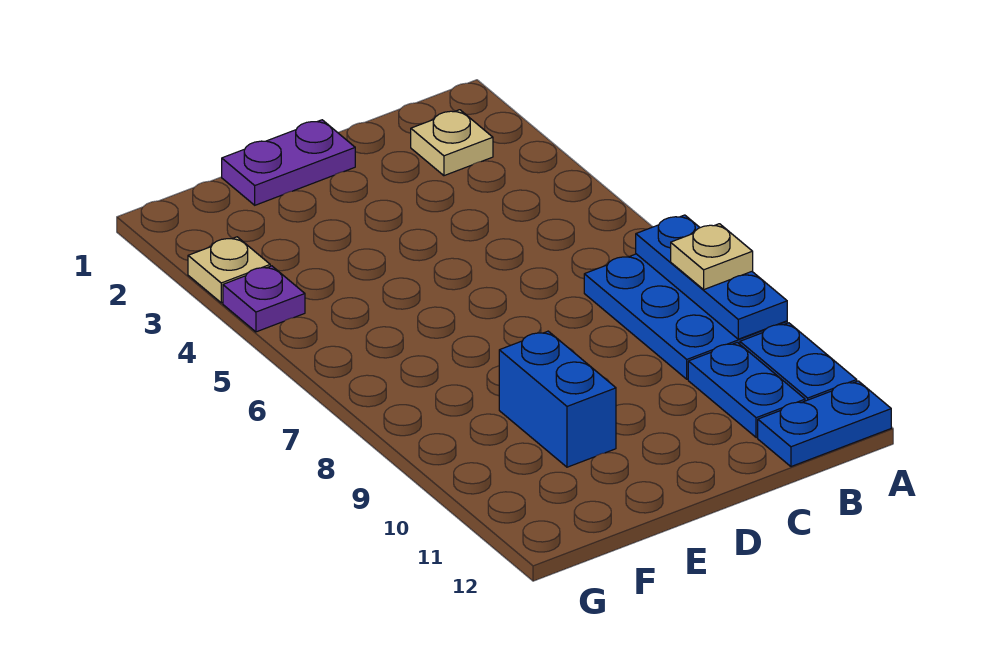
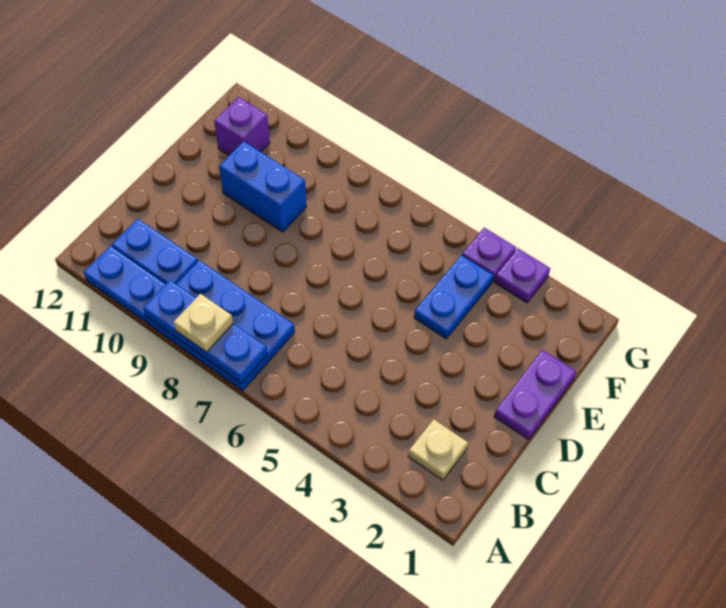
blue 1x2 plate [758,381,891,467] -> blue 1x2 plate moved to [414,255,493,339]
none -> purple 1x1 brick [214,97,270,155]
tan 1x1 plate [188,237,270,303] -> purple 1x1 plate [495,248,550,303]

